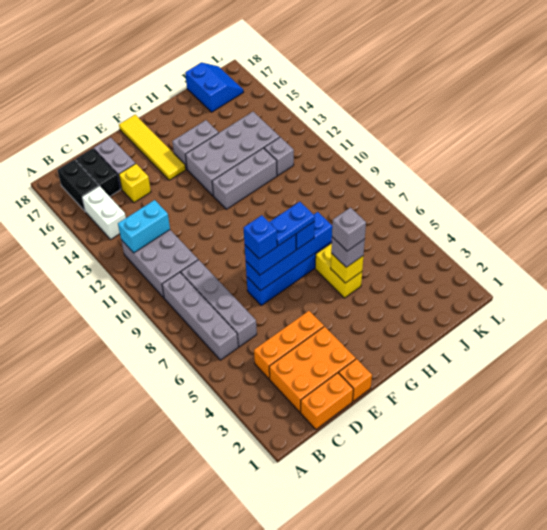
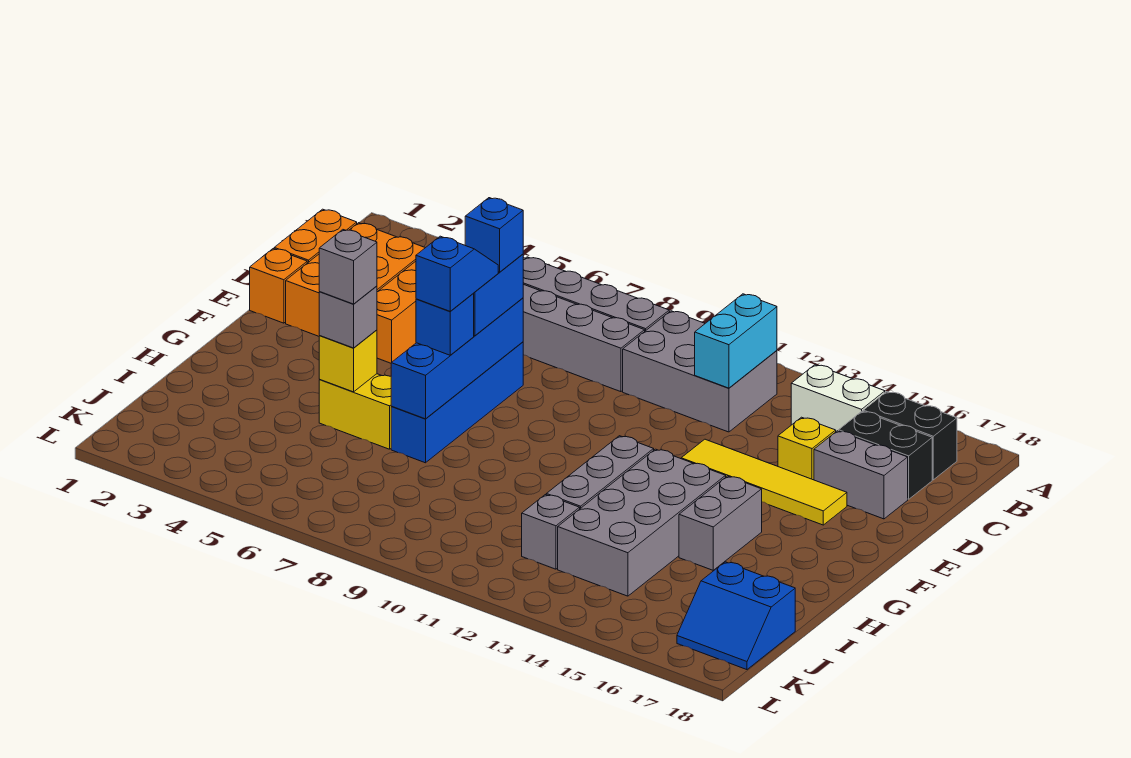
blue 1x2 plate [269,202,315,246] -> blue 1x2 slope [416,236,498,311]
yellow 1x4 tile [119,115,186,180] -> yellow 1x4 tile moved to [681,439,847,525]

